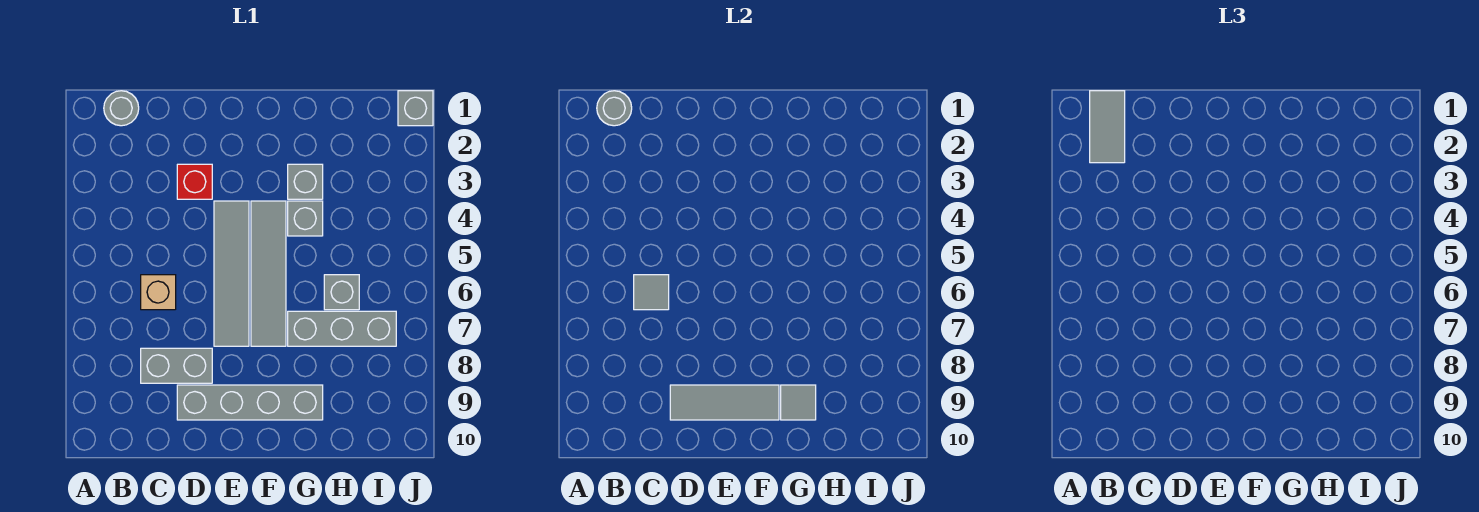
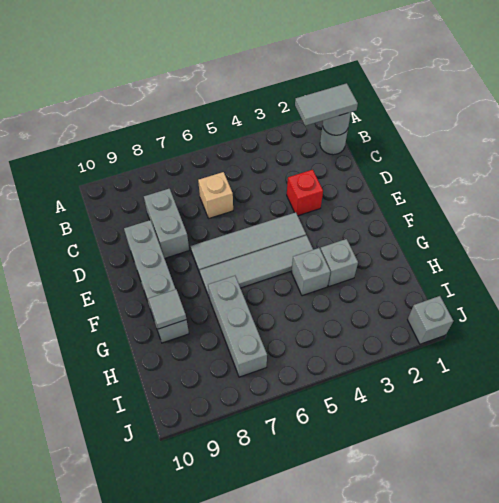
grey 1x1 tile [634,275,669,310] -> none
grey 1x3 tile [670,385,779,420] -> none
grey 1x1 brick [324,275,359,310] -> none

